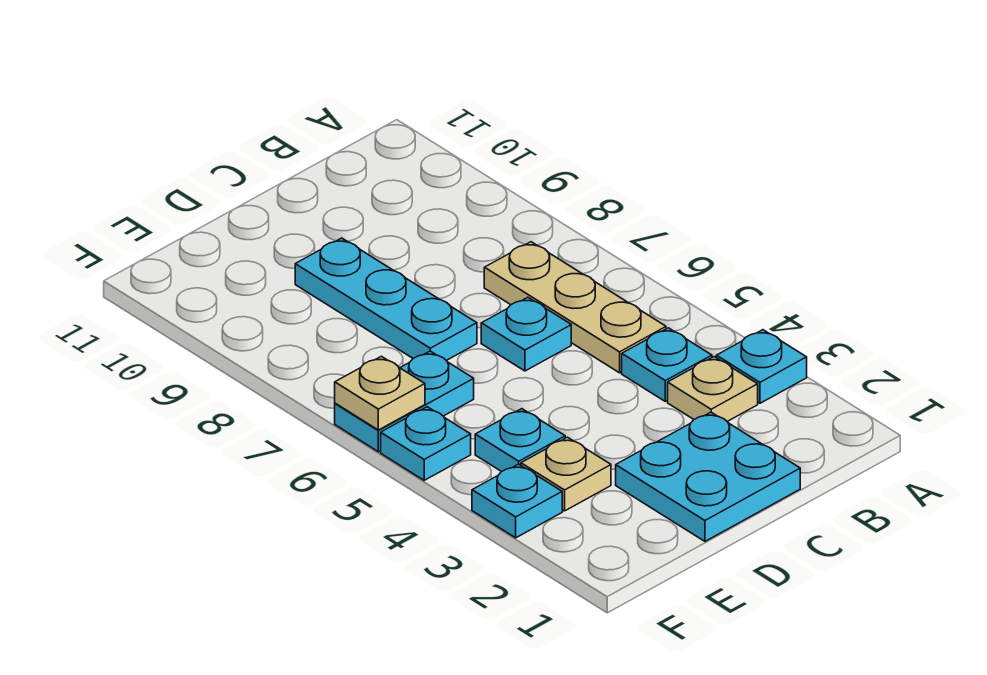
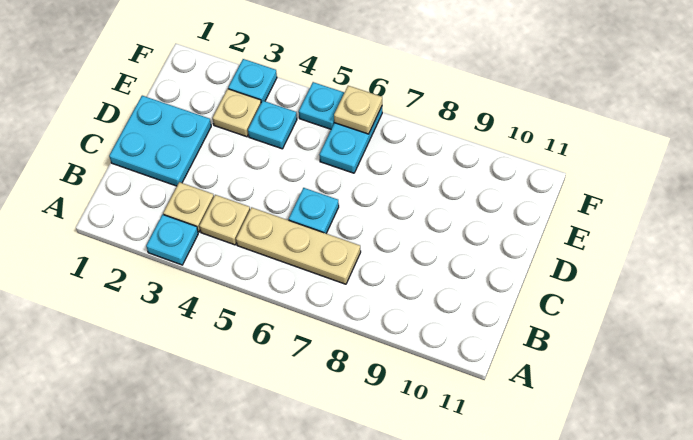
cyan 1x1 plate [622,328,712,401] -> tan 1x1 plate [200,195,250,245]
cyan 1x3 plate [295,238,477,360] -> none

